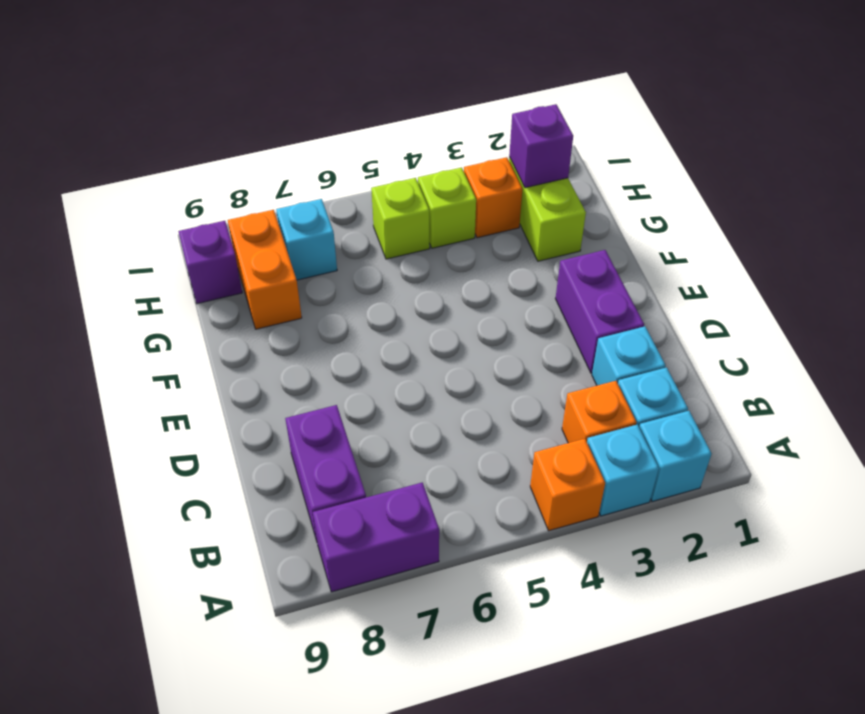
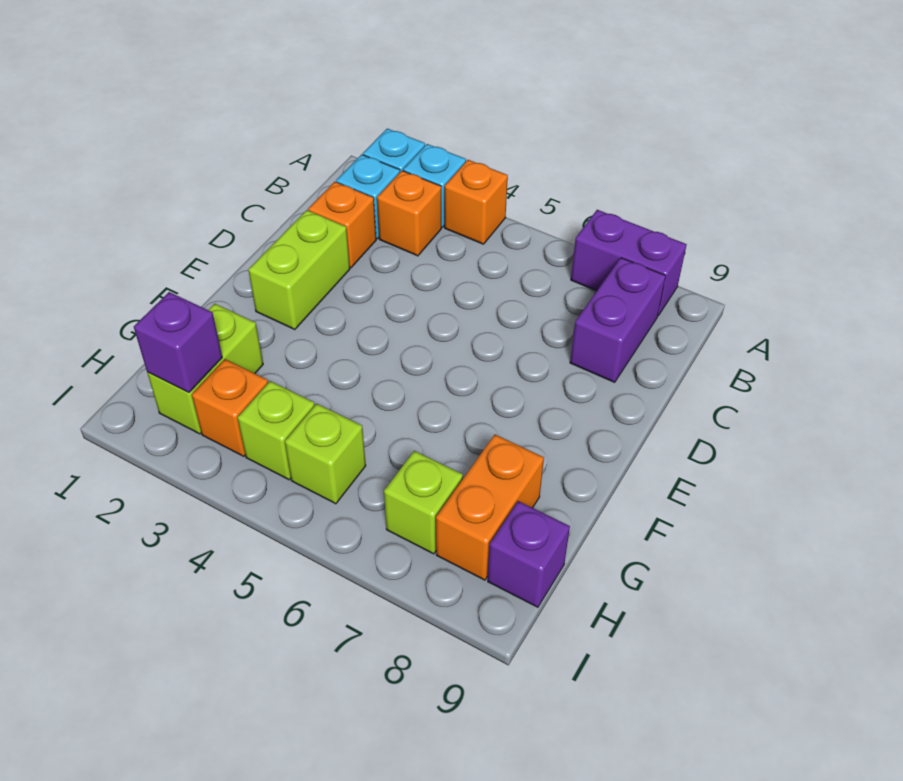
cyan 1x1 brick [592,326,666,385] -> orange 1x1 brick [308,182,376,268]
purple 1x2 brick [555,250,644,373] -> lime 1x2 brick [248,210,350,330]
cyan 1x1 brick [276,199,337,280] -> lime 1x1 brick [384,451,463,554]

